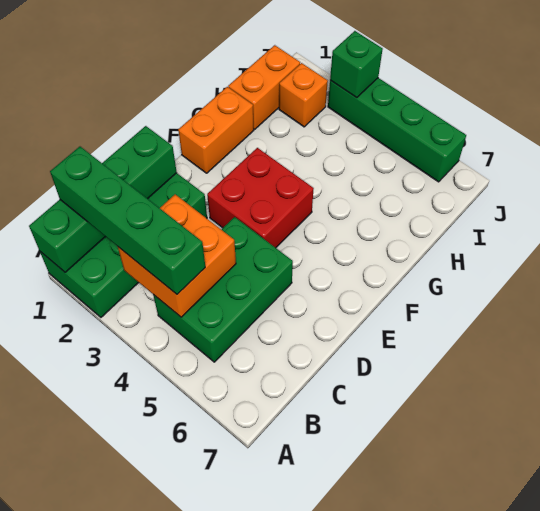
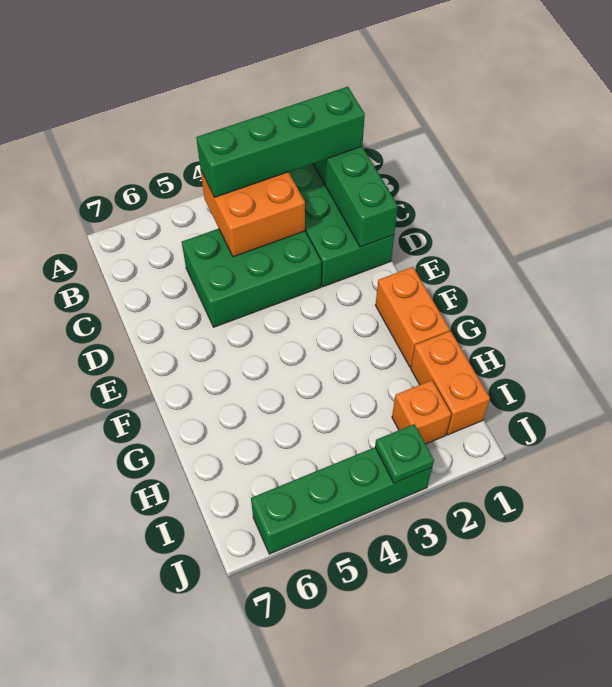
green 2x3 brick [153,217,293,362] -> green 2x3 brick turned to [182,229,321,327]
red 2x2 brick [207,148,314,248] -> none
green 1x1 brick [330,31,383,98] -> green 1x1 plate [375,424,434,483]

